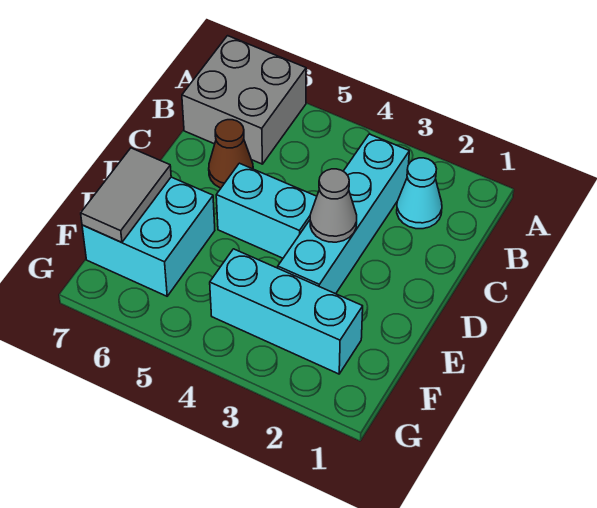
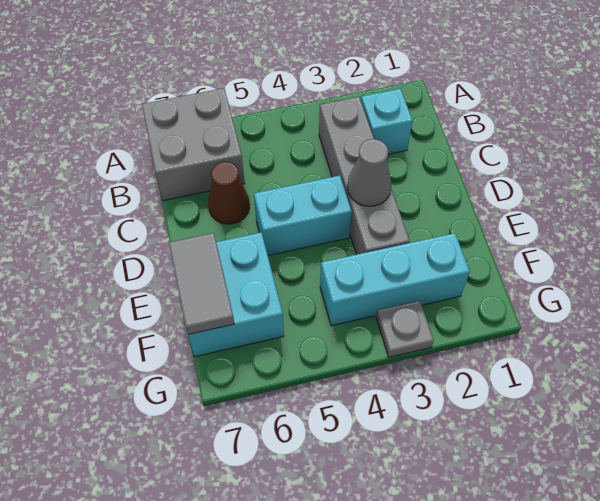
cyan 1x1 cone [397,158,442,229] -> cyan 1x1 brick [361,89,413,154]
cyan 1x4 brick [278,134,409,294] -> grey 1x4 brick [319,97,410,255]
none -> grey 1x1 plate [376,301,434,357]

